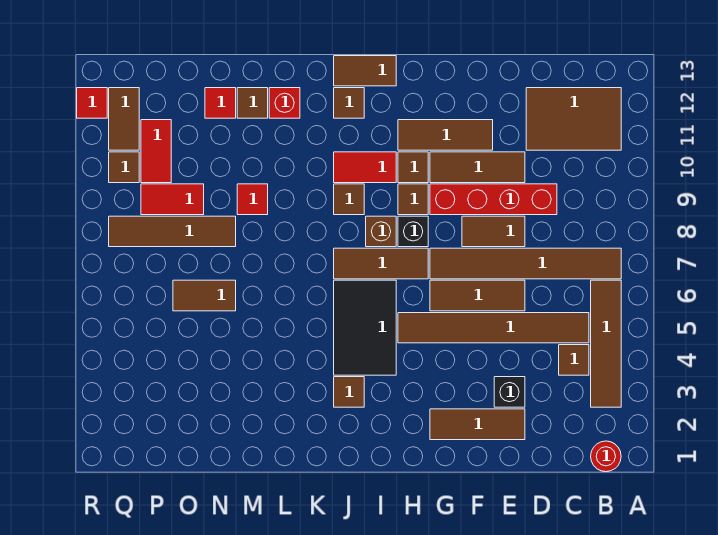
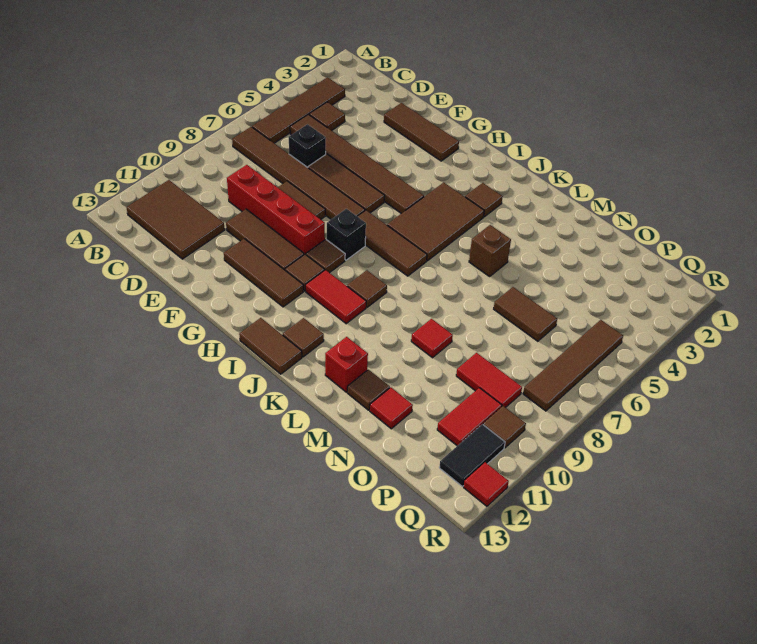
red 1x1 round brick [591,441,621,472] -> none
black 1x1 brick [494,377,525,407] -> black 1x1 brick moved to [289,124,326,167]
black 2x3 tile [334,280,396,375] -> brown 2x3 tile [387,183,484,261]
brown 1x1 brick [366,216,396,247] -> brown 1x1 brick moved to [469,225,511,277]
brown 1x4 tile [109,216,236,247] -> brown 1x4 tile turned to [523,320,623,411]
brown 1x2 tile [109,88,139,150] -> black 1x2 tile [439,424,505,486]

